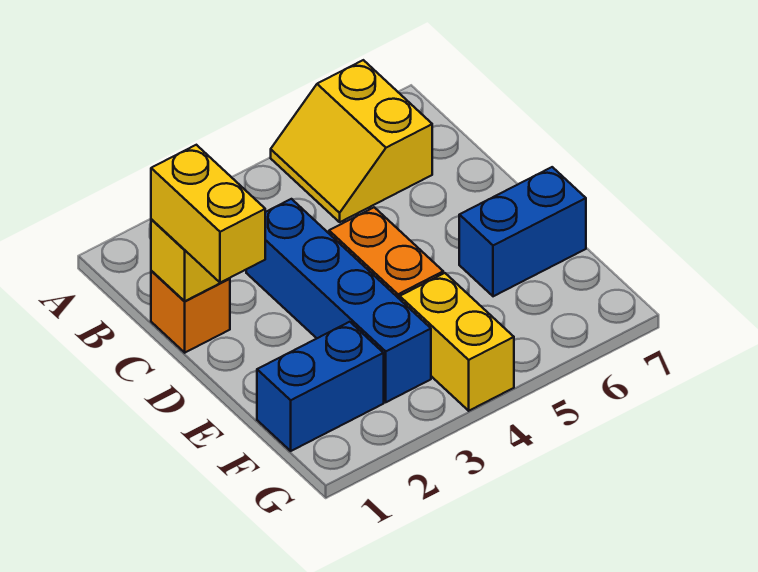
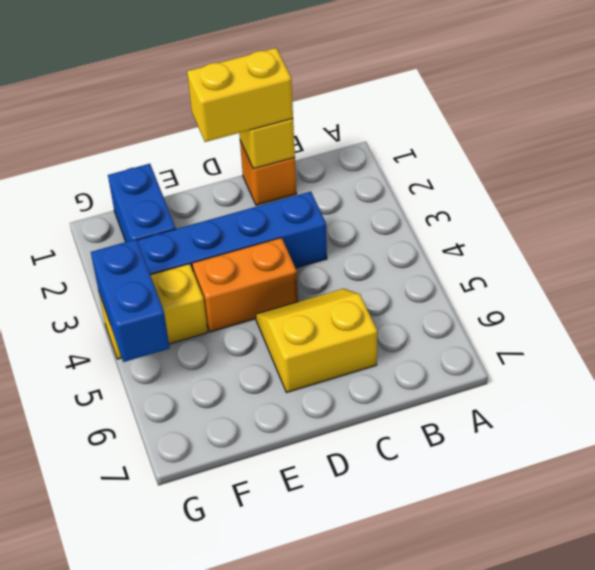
yellow 2x2 slope [271,60,432,222] -> yellow 2x2 slope moved to [256,289,377,393]
blue 1x2 brick [459,167,586,296] -> blue 1x2 brick moved to [91,239,170,362]

